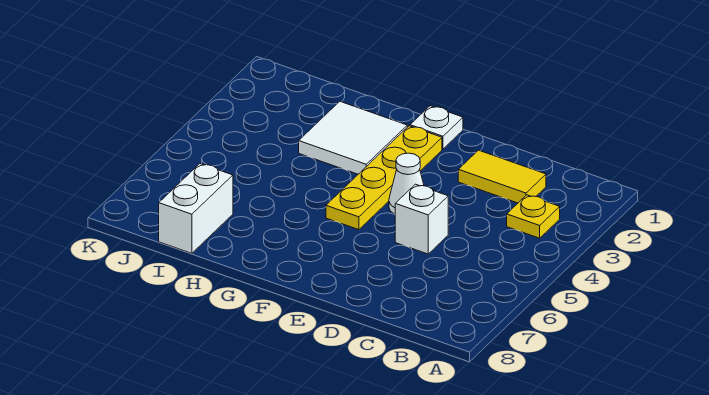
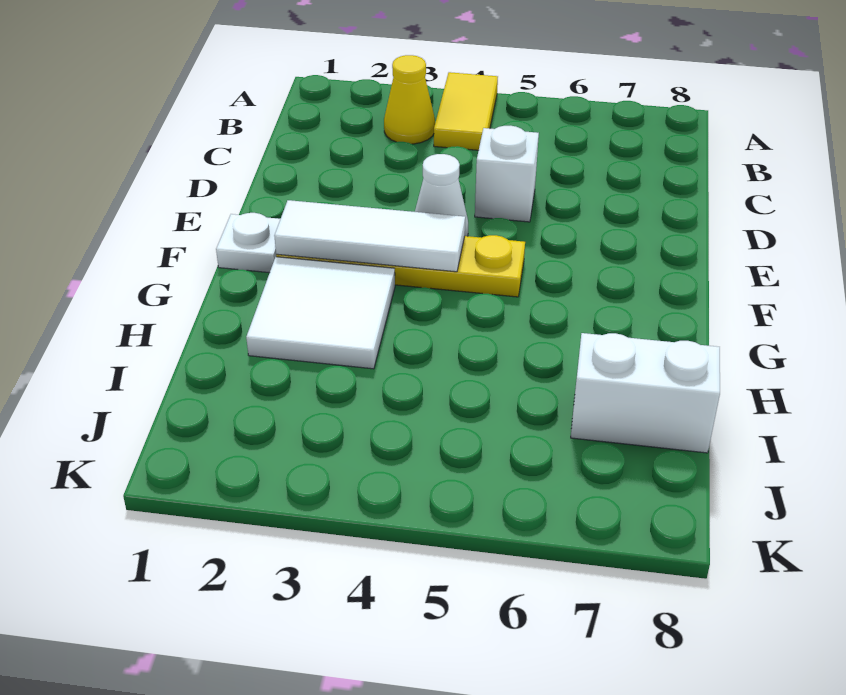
yellow 1x1 plate [507,195,560,238] -> yellow 1x1 cone [384,55,435,144]
yellow 1x2 tile [458,150,546,203] -> yellow 1x2 tile moved to [434,72,498,150]
none -> white 1x3 tile [274,200,465,272]

